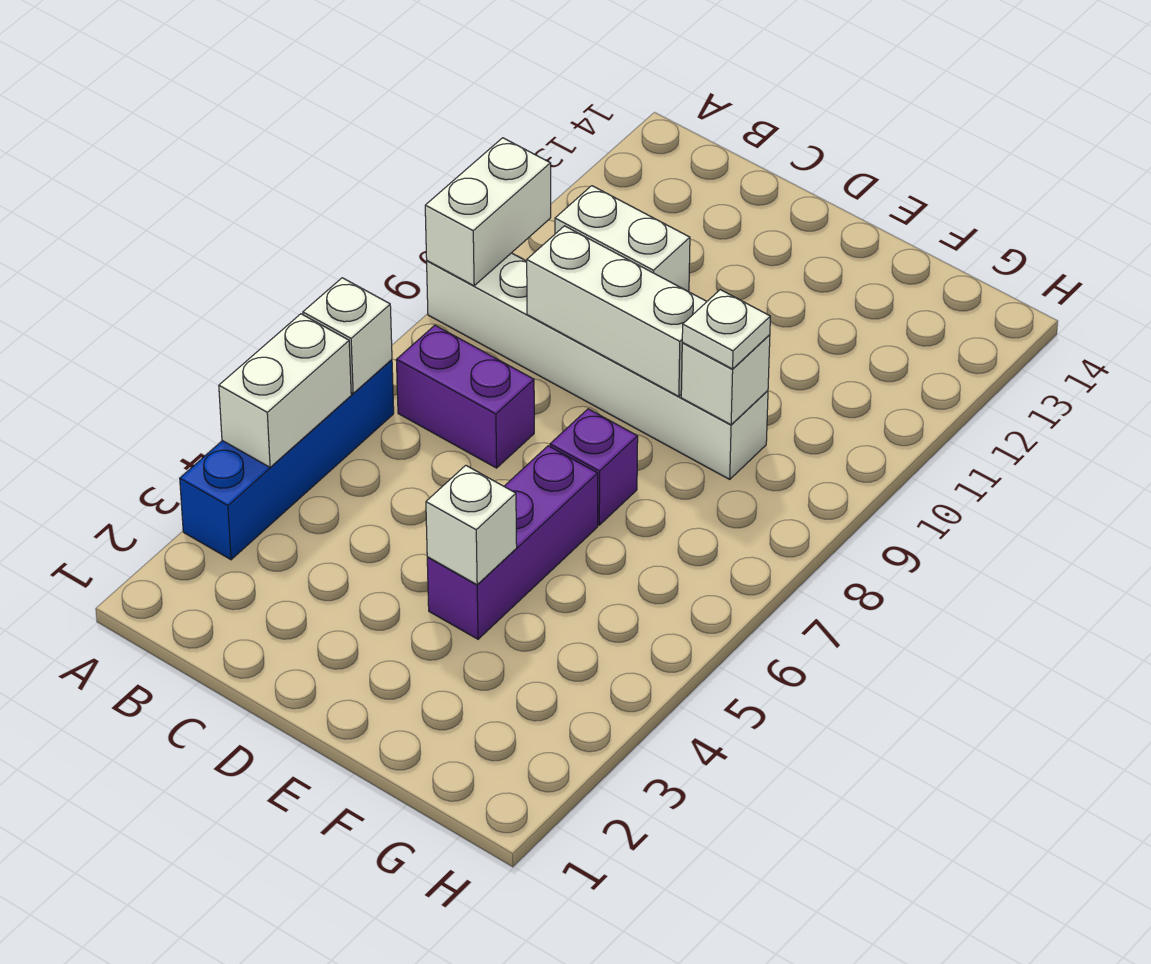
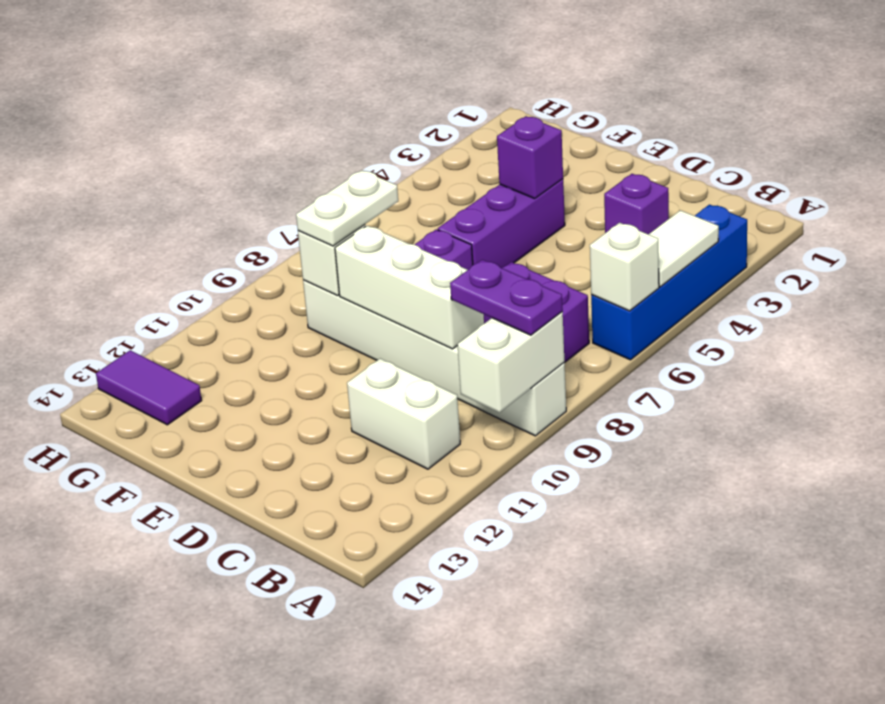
white 1x2 brick [219,314,351,467] -> white 1x2 tile [649,210,719,287]
none -> purple 1x2 plate [450,260,563,335]
none -> purple 1x1 brick [604,174,669,234]
white 1x1 brick [426,465,517,585] -> purple 1x1 brick [497,116,563,199]
white 1x1 plate [682,290,770,369] -> white 1x2 plate [296,170,398,246]
none -> purple 1x2 tile [96,350,202,425]

